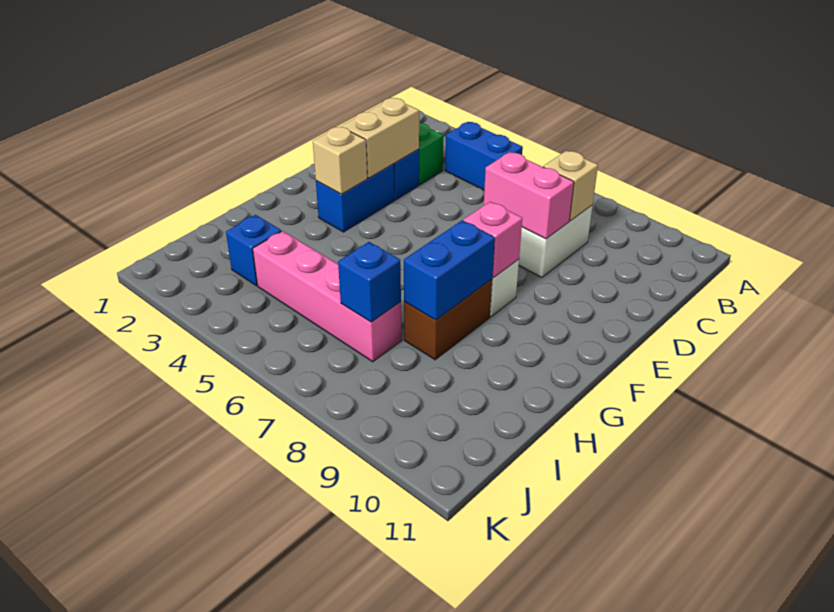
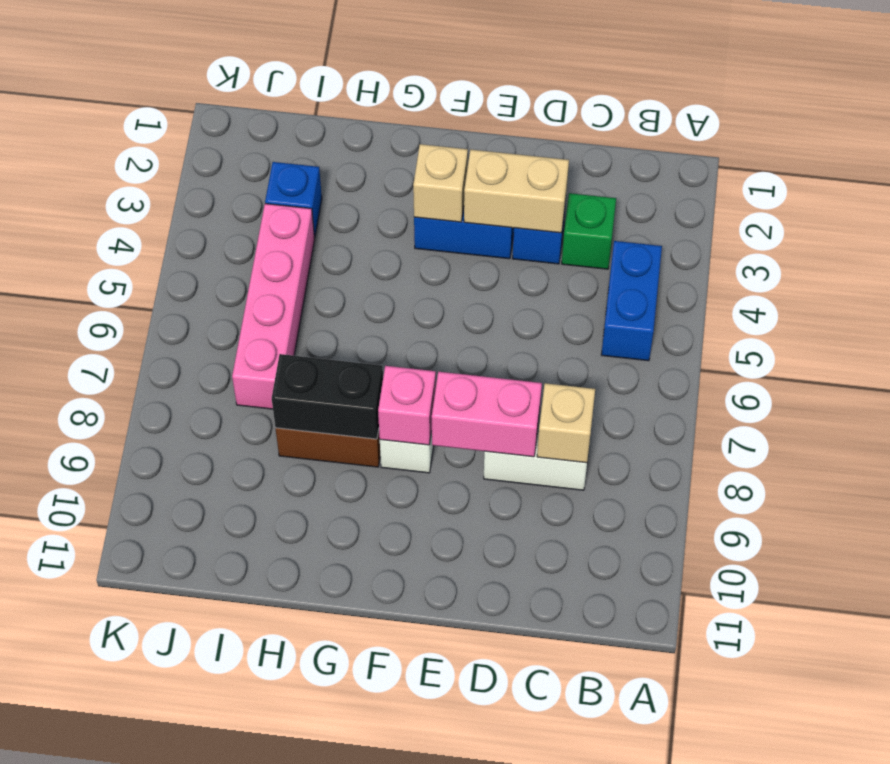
pink 1x2 brick [484,152,574,239] -> pink 1x2 brick turned to [432,372,542,457]
blue 1x2 brick [404,220,495,320] -> black 1x2 brick [272,354,383,439]
blue 1x1 brick [338,242,401,322] -> none

